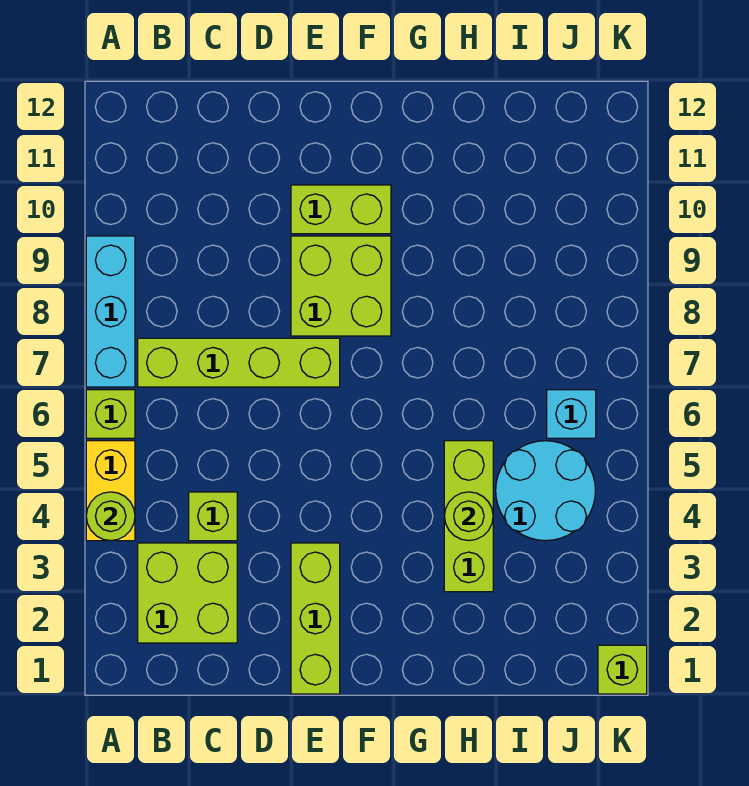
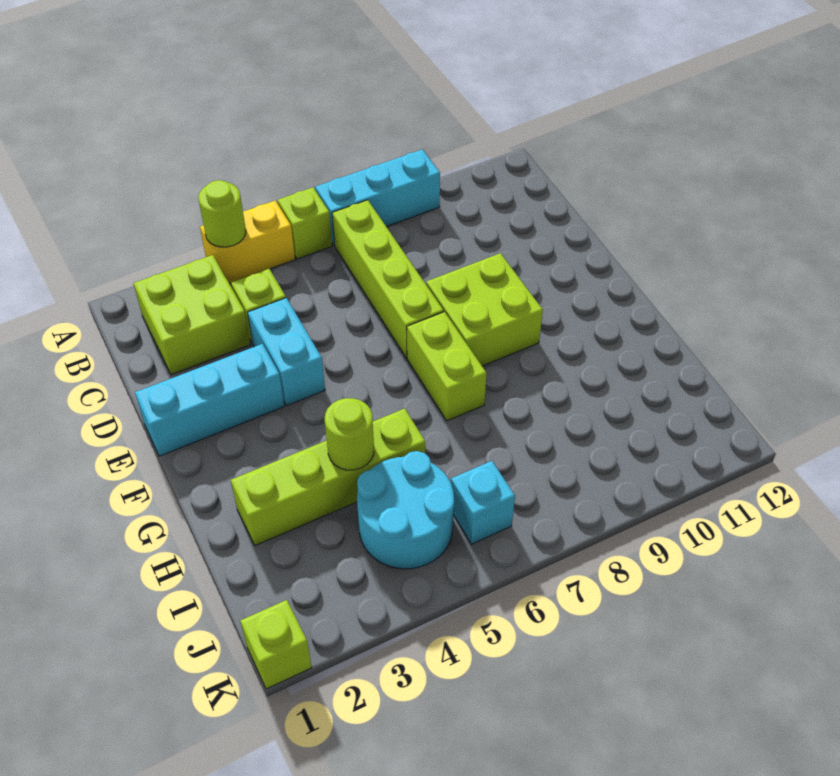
none -> cyan 1x2 brick [248,298,325,406]
lime 1x3 brick [291,543,340,694] -> cyan 1x3 brick [135,344,284,456]
lime 1x2 brick [291,185,391,234] -> lime 1x2 brick moved to [407,312,487,421]
lime 1x3 brick [444,441,493,592] -> lime 1x4 brick [231,409,425,545]

